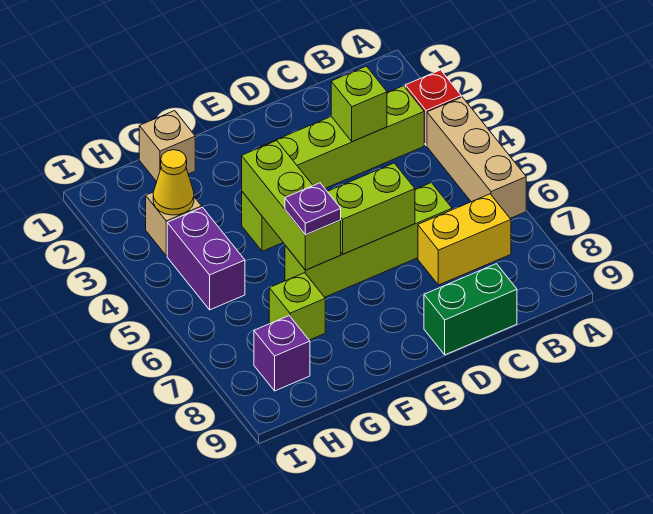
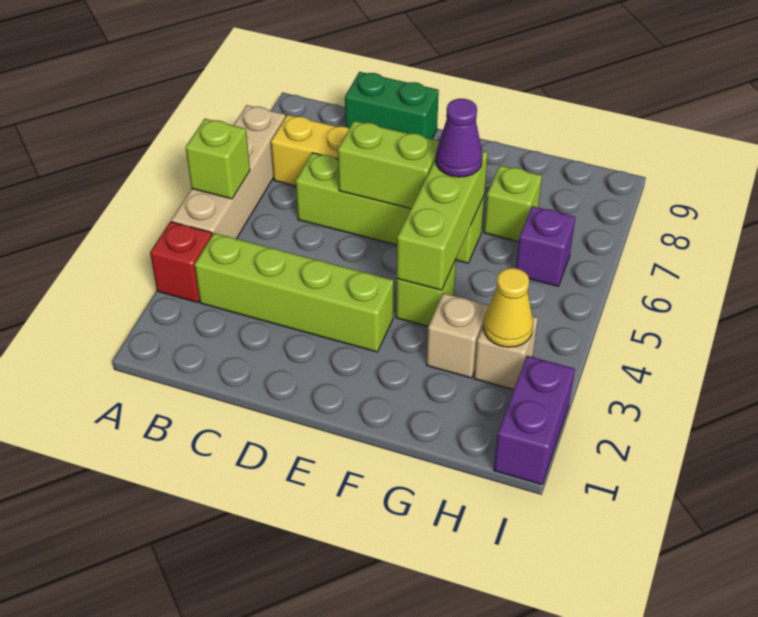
tan 1x3 brick [427,97,526,218] -> tan 1x4 brick [171,105,285,239]
lime 1x1 brick [331,66,387,142] -> lime 1x1 brick moved to [186,119,250,199]
purple 1x1 plate [285,183,341,235] -> purple 1x1 cone [436,99,483,177]
tan 1x1 brick [139,111,195,182] -> tan 1x1 brick moved to [427,293,489,378]
purple 1x2 brick [167,207,245,310] -> purple 1x2 brick moved to [494,356,575,485]
purple 1x1 brick [254,316,310,391] -> purple 1x1 brick moved to [516,206,576,286]

